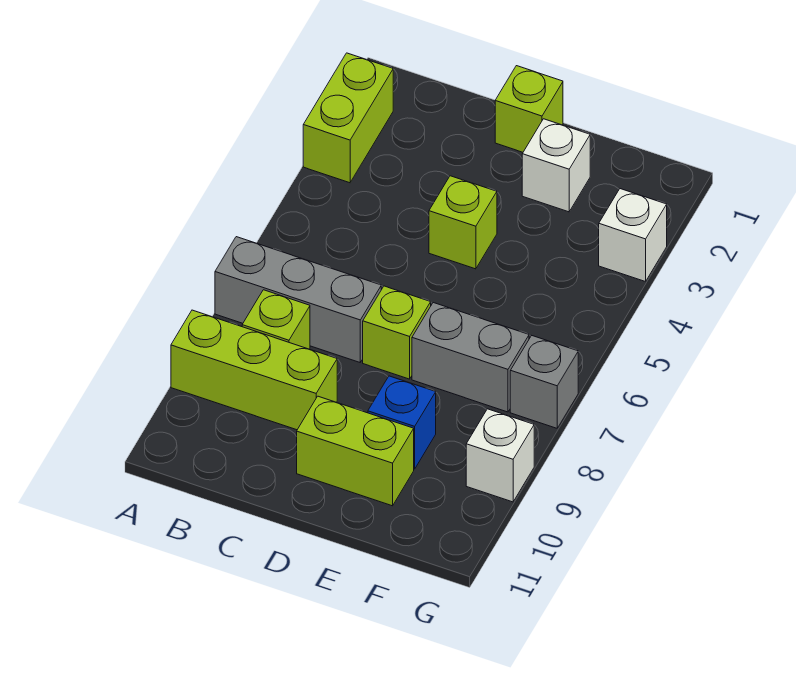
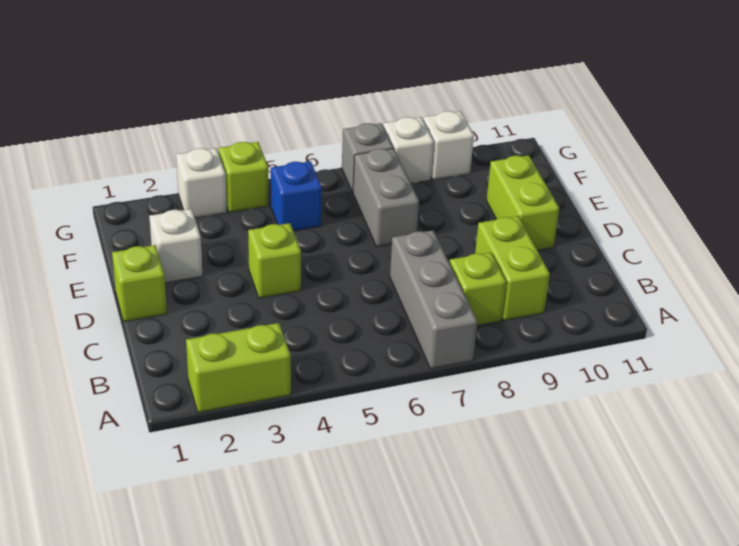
lime 1x3 brick [171,310,337,430] -> lime 1x2 brick [475,216,550,321]
lime 1x1 brick [363,286,431,379] -> lime 1x1 brick moved to [219,142,269,212]
blue 1x1 brick [368,376,436,469] -> blue 1x1 brick moved to [271,161,322,231]
none -> white 1x1 brick [383,117,434,183]

